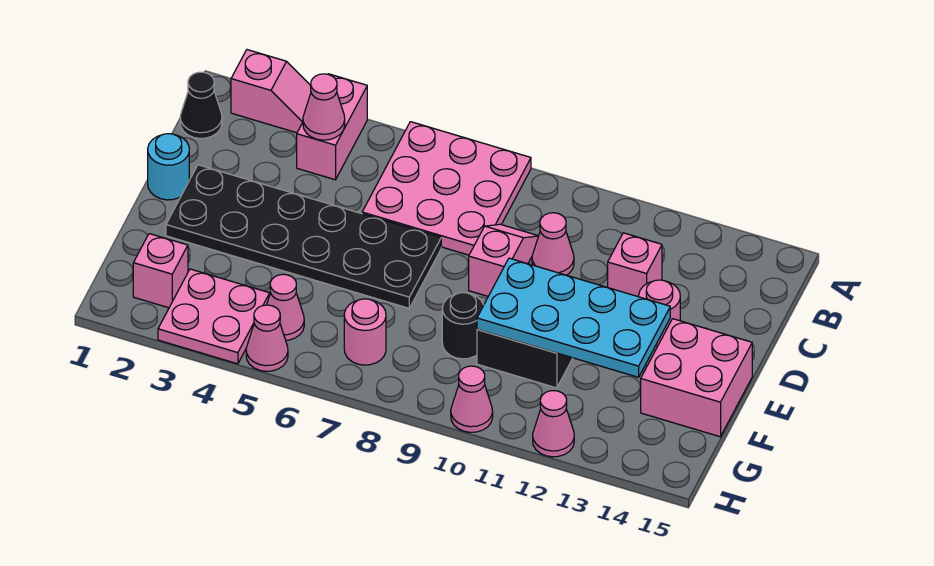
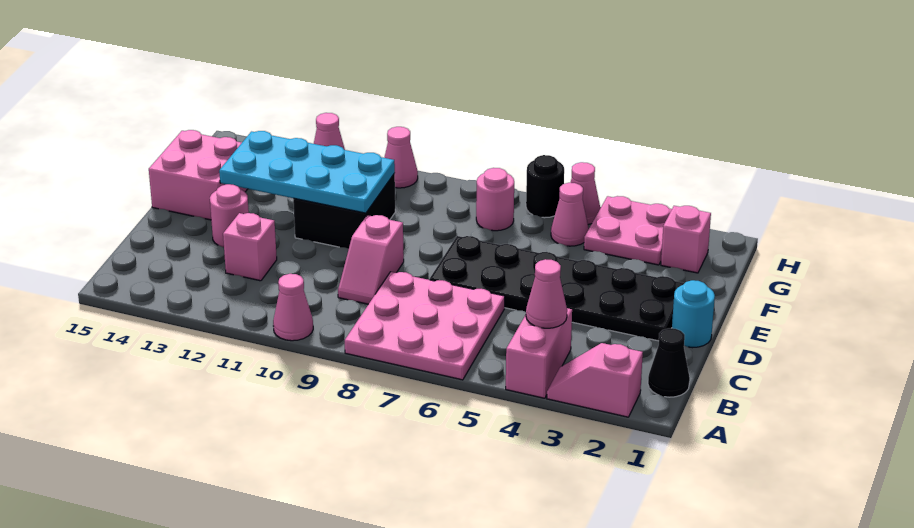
pink 1x1 cone [532,213,574,275] -> pink 1x1 cone moved to [273,274,313,341]
black 1x1 round brick [442,293,484,359] -> black 1x1 round brick moved to [526,155,564,218]

